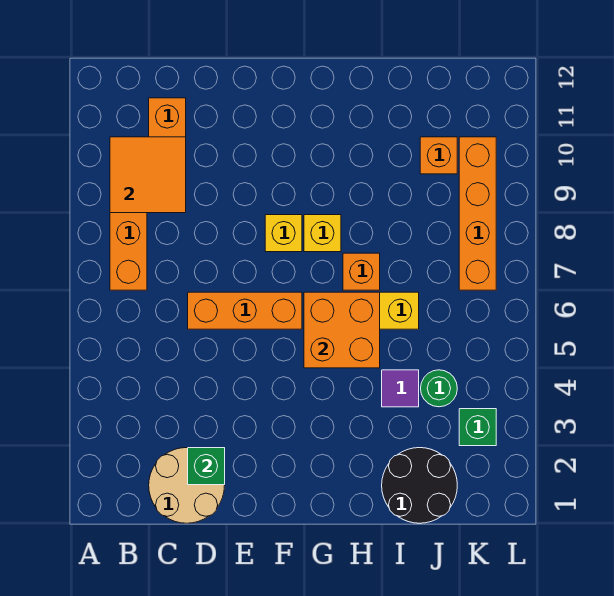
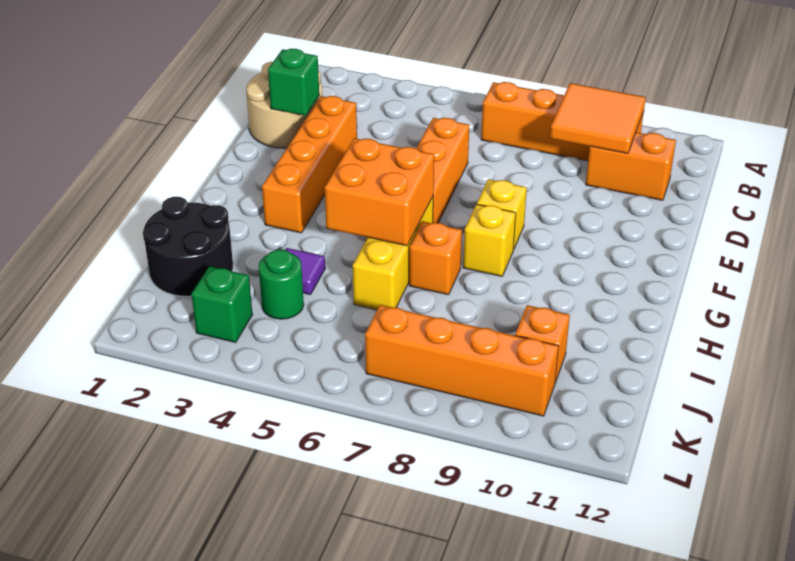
none -> orange 1x4 brick [262,96,357,233]

